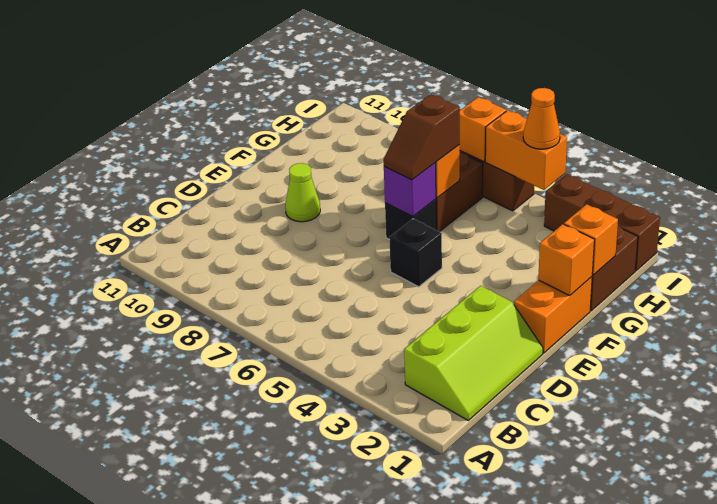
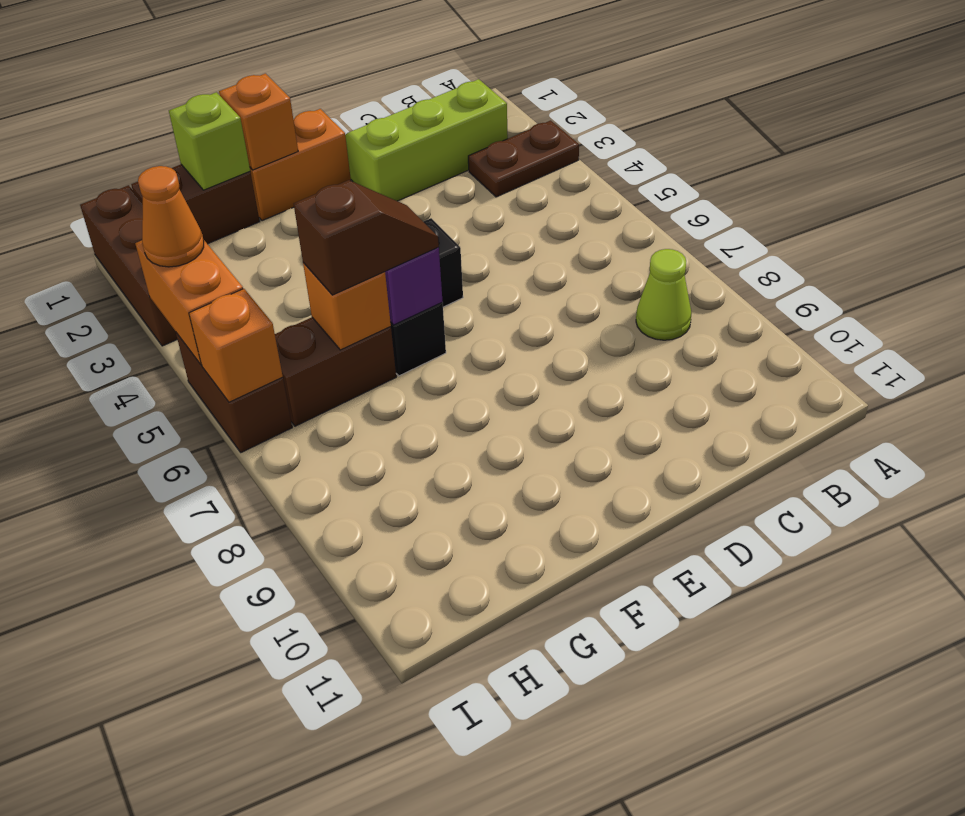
none -> brown 1x2 plate [468,120,579,197]
lime 1x1 cone [285,163,320,222] -> lime 1x1 cone moved to [636,249,691,340]
orange 1x1 brick [564,204,618,275] -> lime 1x1 brick [169,92,250,190]

